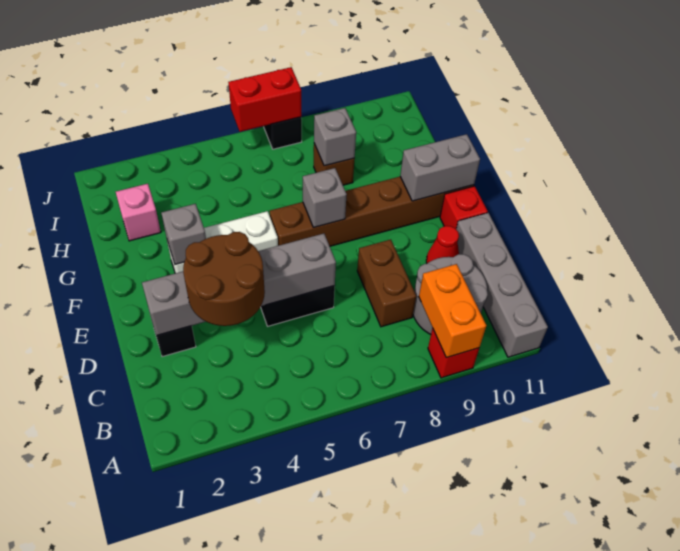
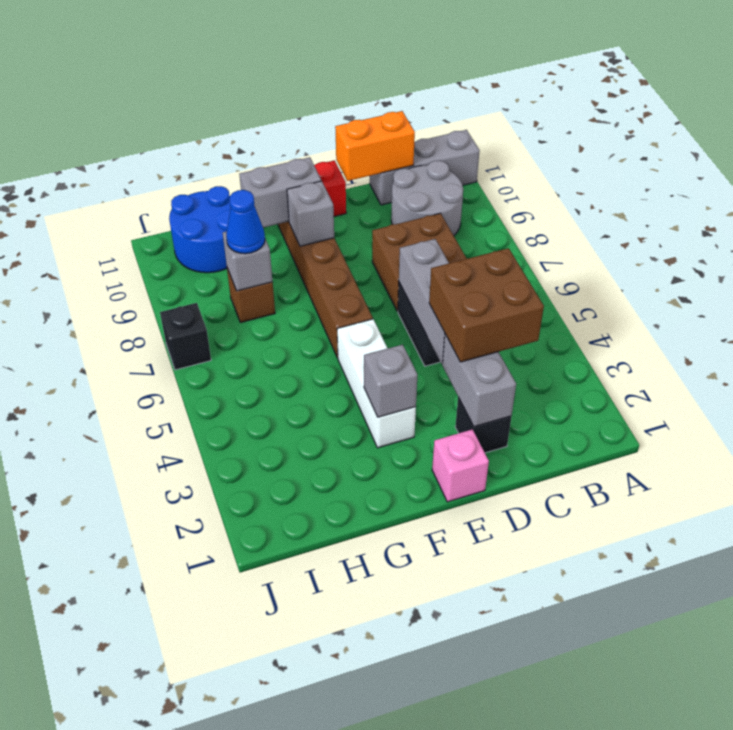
red 1x1 brick [428,328,479,378] -> none
orange 1x2 brick [419,264,486,358] -> orange 1x2 brick moved to [335,111,415,181]
grey 1x4 brick [456,213,548,357] -> grey 1x3 brick [370,130,480,205]
brown 2x2 round brick [183,232,265,326] -> brown 2x2 brick [429,248,544,362]
brown 1x2 brick [357,239,416,327] -> brown 2x2 brick [372,213,467,311]
red 1x1 cone [426,226,459,263] -> none
grey 1x1 brick [303,168,347,228] -> grey 1x1 brick moved to [287,181,334,246]
grey 1x2 brick [400,134,480,201] -> grey 1x2 brick turned to [239,157,321,228]
pink 1x1 brick [116,184,161,241] -> pink 1x1 brick moved to [432,429,489,502]
none -> blue 1x1 cone [226,190,265,254]
none -> blue 2x2 round brick [169,186,231,273]
red 1x2 brick [228,67,301,132] -> none

